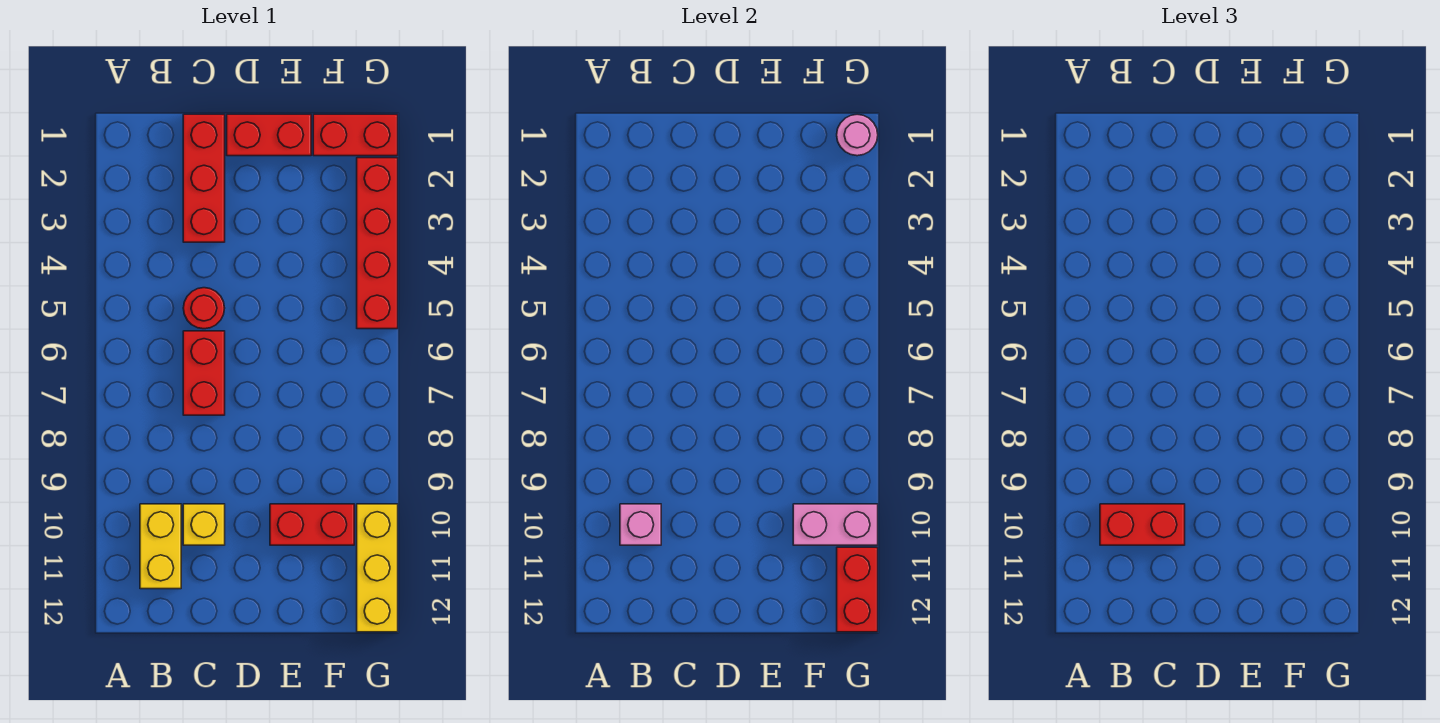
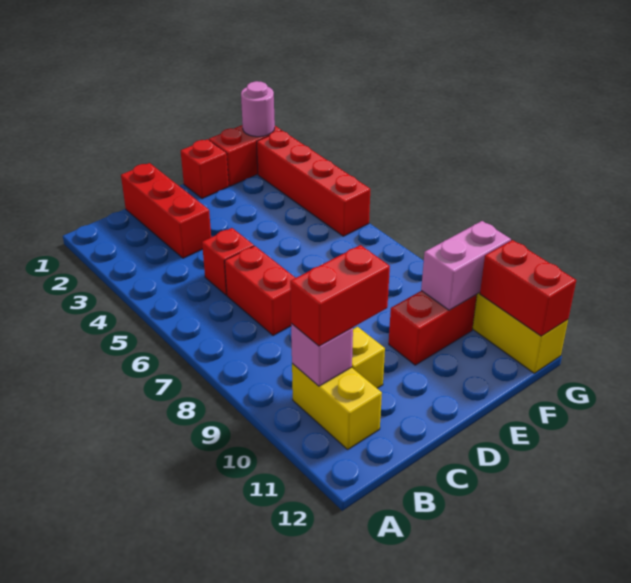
red 1x1 round brick [183,288,225,329] -> red 1x1 brick [202,228,254,295]
red 1x2 brick [227,114,311,156] -> red 1x1 brick [181,139,229,199]

